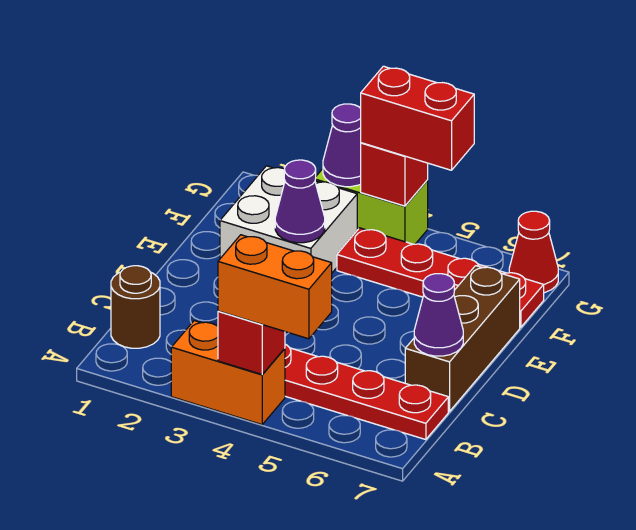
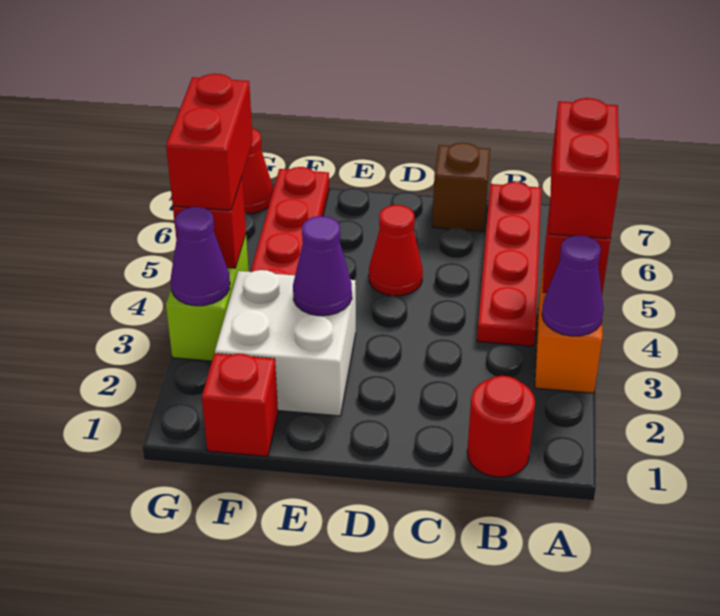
orange 1x2 brick [218,235,332,339] -> red 1x2 brick [549,98,620,239]
brown 1x1 round brick [111,266,160,348] -> red 1x1 round brick [467,376,535,477]
brown 1x3 brick [405,266,520,411] -> brown 1x1 brick [432,143,490,231]
purple 1x1 cone [414,274,463,356] -> purple 1x1 cone moved to [542,235,604,336]
none -> red 1x1 cone [369,205,423,296]
none -> red 1x1 brick [202,354,278,457]

